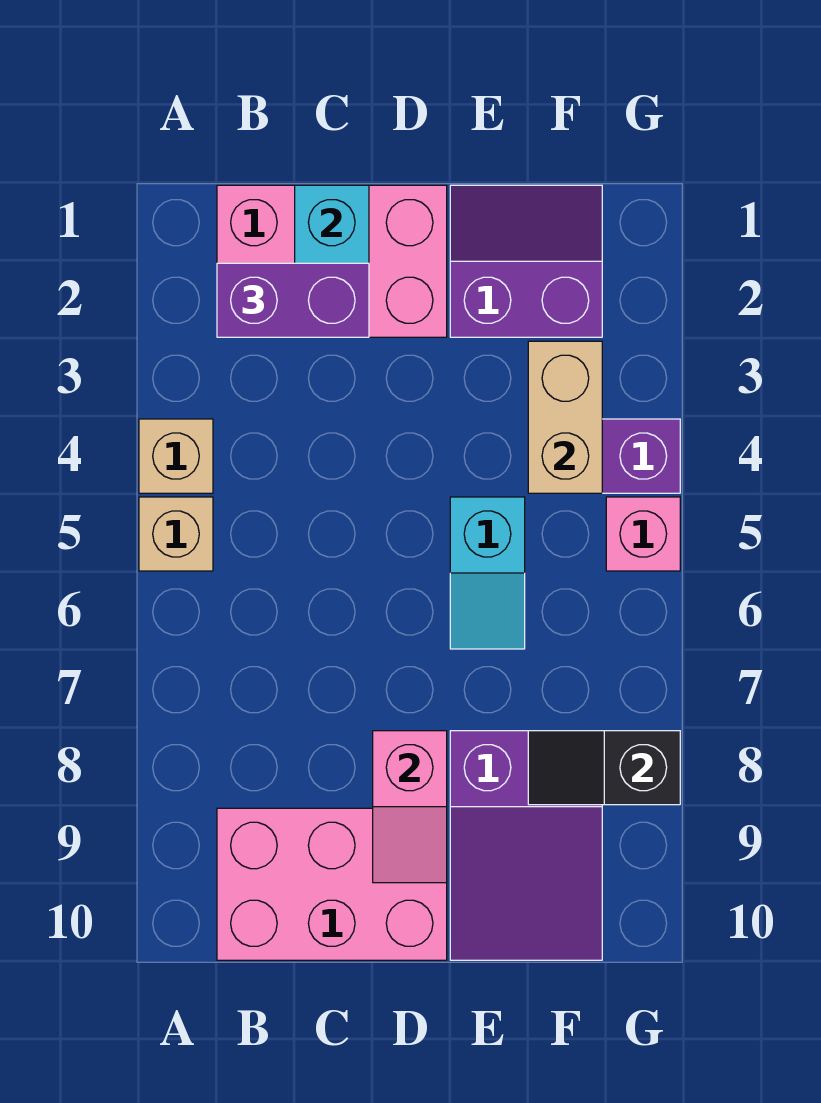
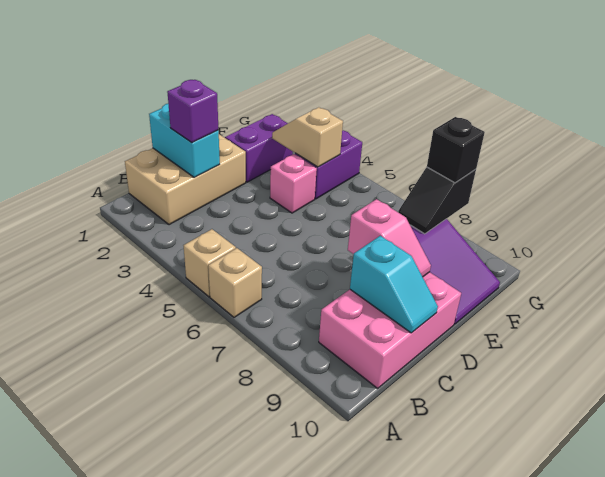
tan 1x1 brick [139,419,213,493] -> tan 1x1 brick moved to [208,248,262,317]
pink 2x3 brick [217,185,447,337] -> tan 2x3 brick [125,134,246,225]
purple 1x2 brick [217,263,369,337] -> purple 1x1 brick [167,80,218,143]
cyan 1x2 slope [450,497,525,649] -> cyan 1x2 slope moved to [350,236,438,333]
tan 1x2 brick [528,341,602,493] -> tan 1x2 slope [272,107,343,167]
pink 1x1 brick [606,497,680,571] -> pink 1x1 brick moved to [270,154,317,213]
none -> black 1x1 brick [427,117,485,183]

